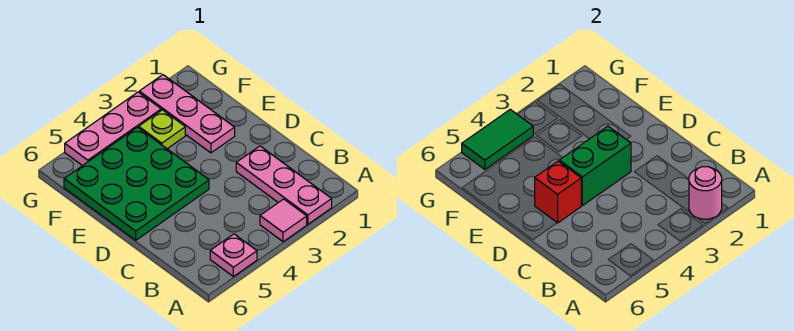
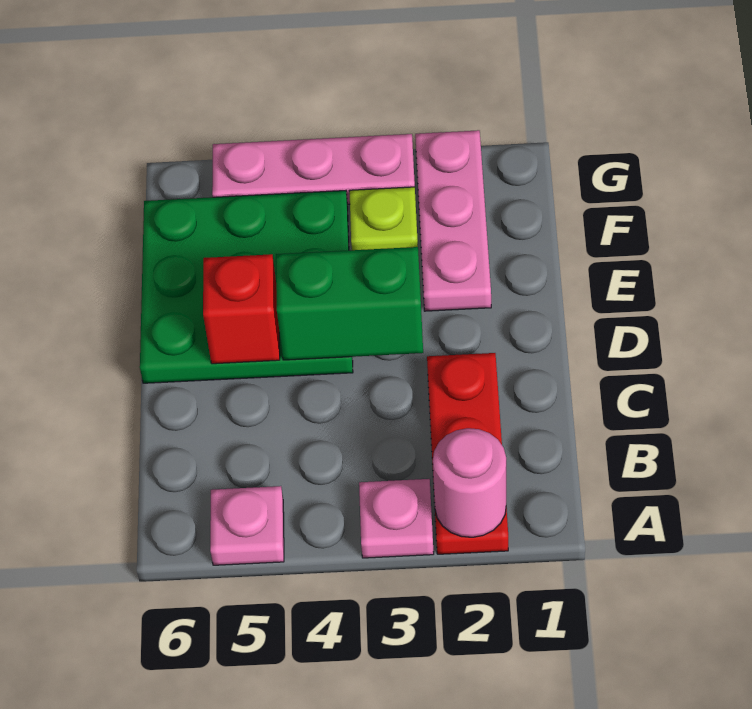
pink 1x3 plate [236,146,332,224] -> red 1x3 plate [427,353,508,554]
pink 1x1 tile [260,199,307,242] -> pink 1x1 plate [359,479,434,558]
green 1x2 tile [462,109,533,169] -> none

